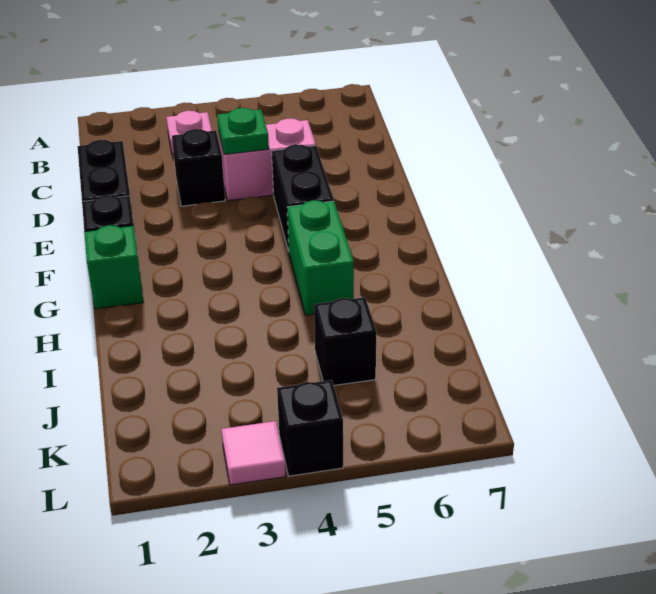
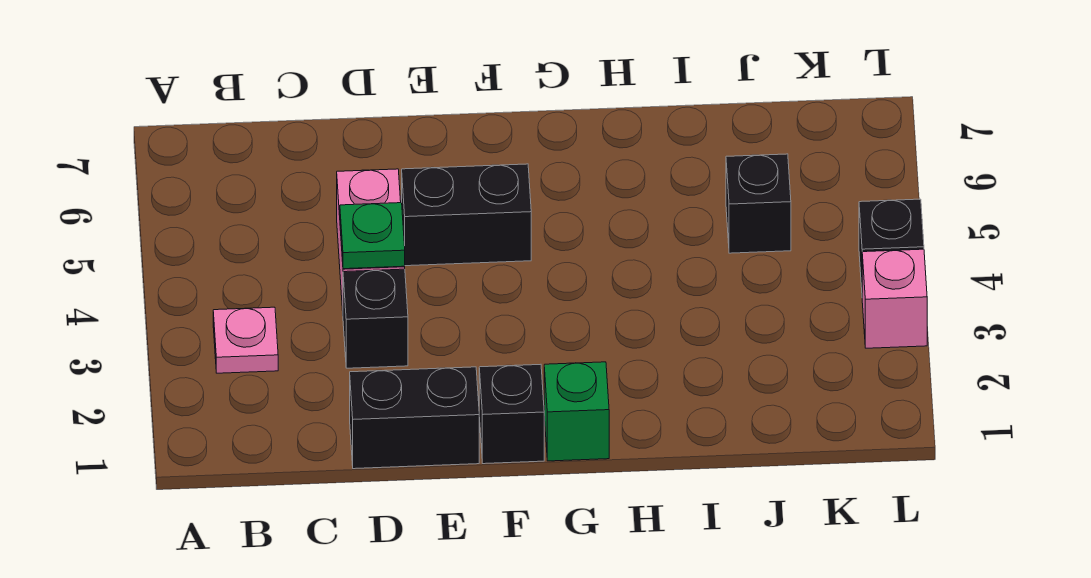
green 1x2 brick [287,201,354,315] -> none
pink 1x1 tile [221,421,286,485] -> pink 1x1 brick [862,249,927,348]

